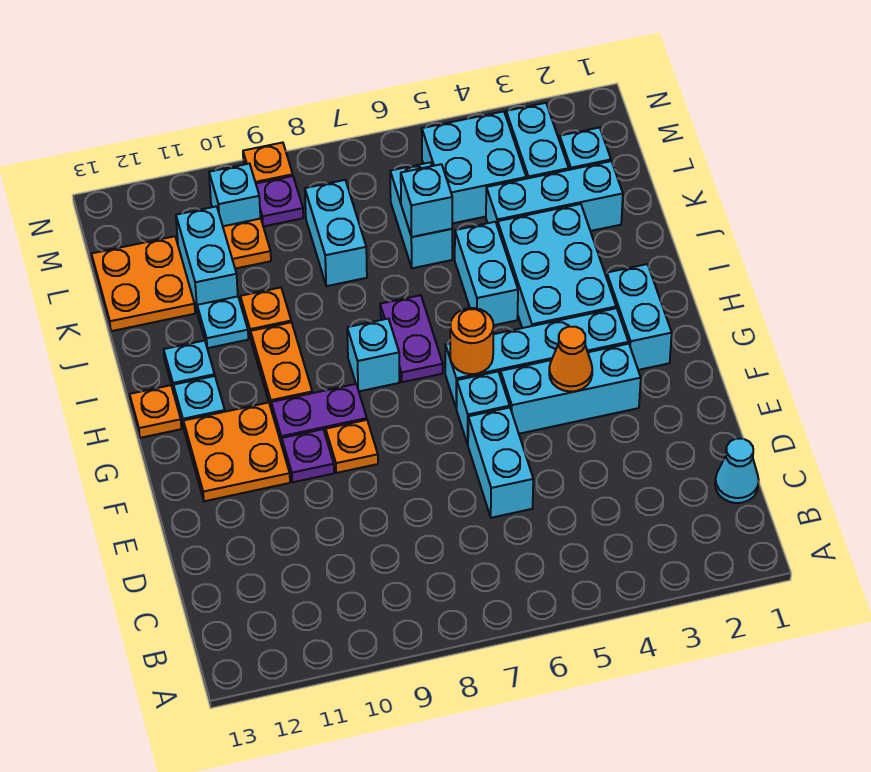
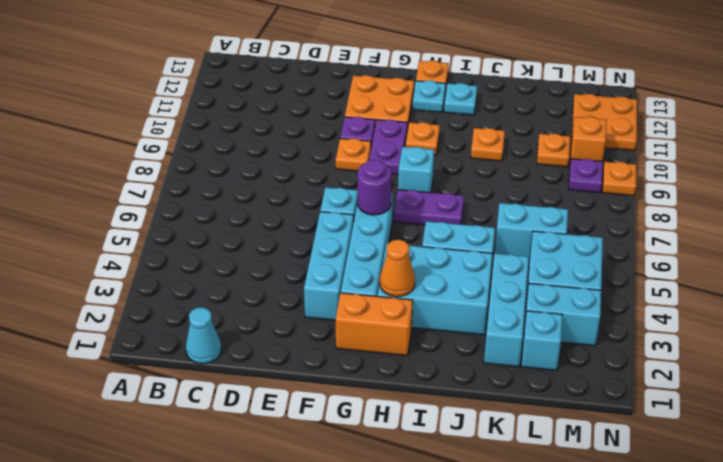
cyan 1x2 brick [468,408,533,518] -> none
orange 1x1 cone [549,327,592,392] -> orange 1x1 cone moved to [380,240,415,297]
cyan 1x2 brick [607,264,672,370] -> orange 1x2 brick [336,293,413,356]
orange 1x1 round brick [450,308,494,374] -> purple 1x1 round brick [358,160,391,215]
orange 1x2 plate [251,322,312,410] -> orange 1x1 plate [405,122,440,155]
cyan 1x1 plate [197,296,248,348] -> none
cyan 1x1 brick [401,164,452,237] -> none
cyan 1x2 brick [305,180,367,286] -> none
cyan 1x2 brick [176,206,238,313] -> none
orange 2x2 plate [92,236,195,331] -> orange 2x2 plate moved to [571,94,637,150]
cyan 1x1 brick [209,164,260,226] -> orange 1x1 brick [570,117,607,162]

